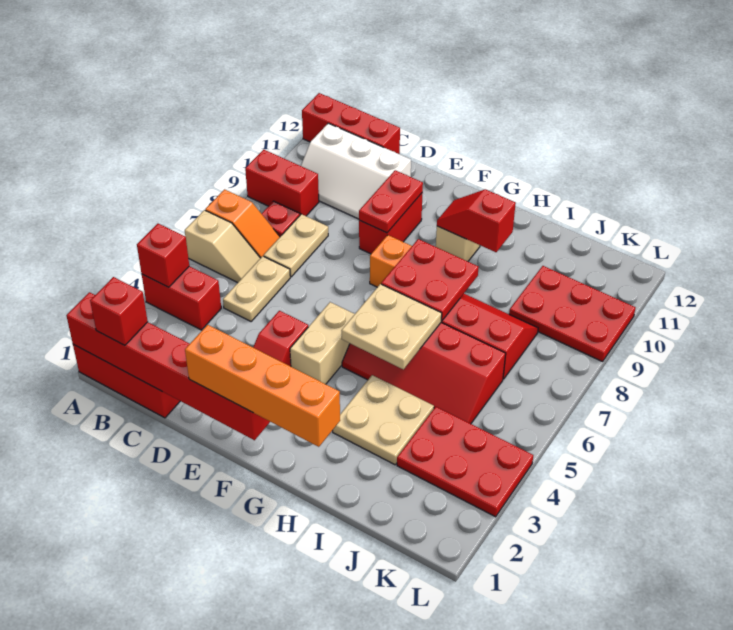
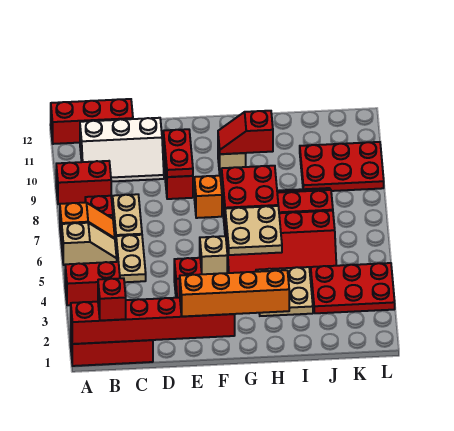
red 1x1 brick [137,224,189,287] -> none
tan 1x2 brick [290,302,355,384] -> tan 1x1 brick [200,236,227,274]

